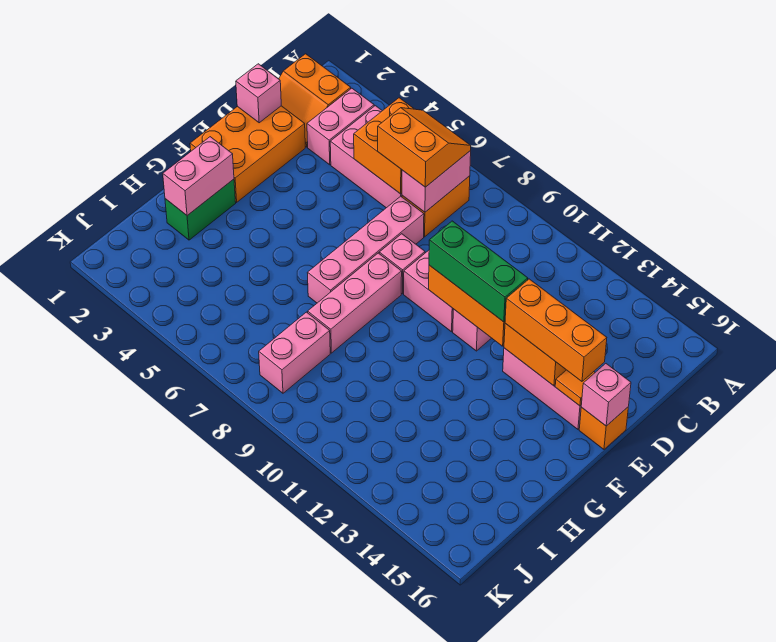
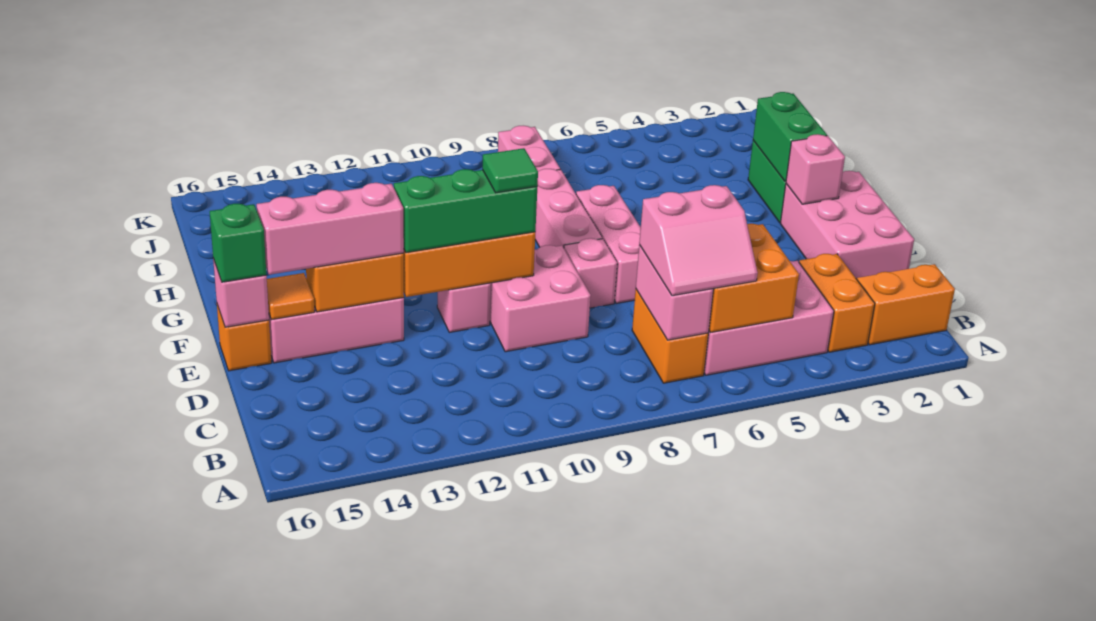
pink 1x2 brick [307,88,374,165] -> orange 1x2 brick [799,254,875,352]
orange 2x2 slope [378,108,471,187] -> pink 2x2 slope [639,185,758,296]
orange 2x3 brick [190,106,305,202] -> pink 2x3 brick [780,171,914,278]
pink 1x1 brick [236,64,281,123] -> pink 1x1 brick moved to [786,134,845,204]
pink 1x4 brick [307,196,424,303] -> pink 1x3 brick [576,185,641,303]
none -> green 1x1 tile [482,148,538,193]
orange 1x3 brick [505,279,607,381] -> pink 1x3 brick [257,183,404,275]
none -> green 1x1 brick [210,204,266,282]
pink 1x2 brick [163,137,234,216] -> green 1x2 brick [753,92,827,182]

